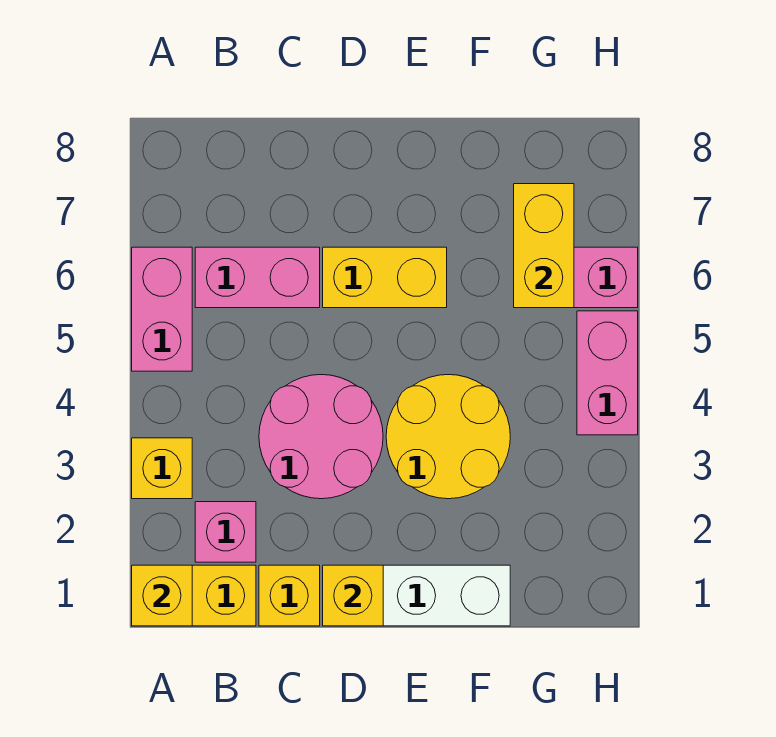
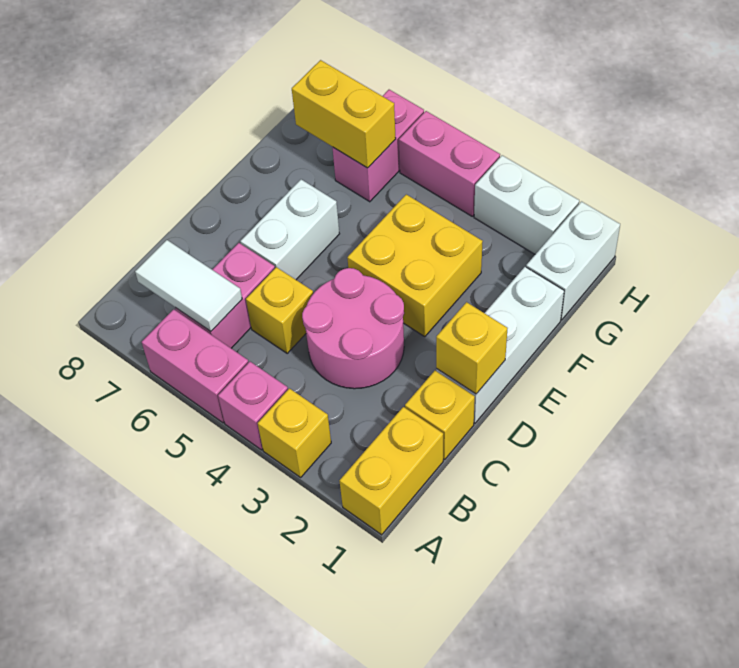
yellow 1x1 brick [132,565,192,626] -> yellow 1x1 brick moved to [246,267,313,353]
pink 1x1 brick [195,502,256,562] -> pink 1x1 brick moved to [218,362,288,450]
none -> white 1x2 tile [135,240,242,331]
yellow 1x2 brick [323,247,447,308] -> white 1x2 brick [240,179,339,280]
yellow 2x2 round brick [386,375,510,499] -> yellow 2x2 brick [347,194,483,337]
none -> white 1x2 brick [526,202,620,320]
none -> white 1x2 brick [474,155,579,254]

